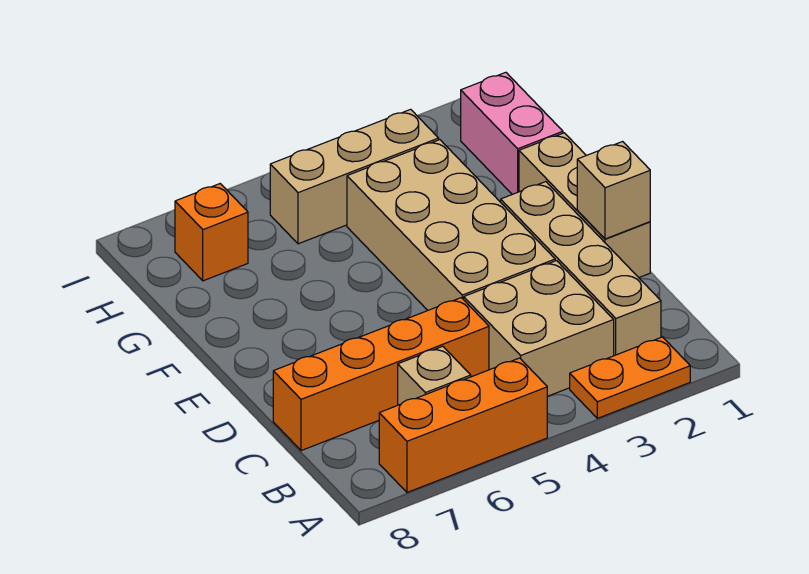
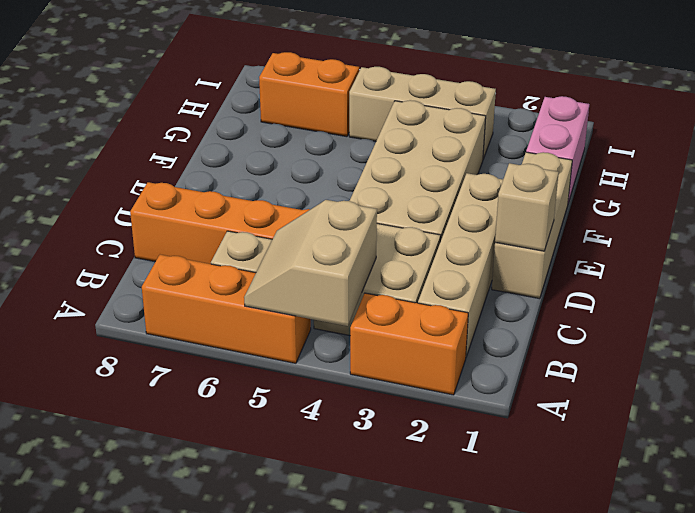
orange 1x2 plate [570,337,690,418] -> orange 1x2 brick [350,293,468,395]
none -> tan 2x2 slope [244,200,377,326]
orange 1x1 brick [175,184,248,281] -> orange 1x2 brick [259,52,359,137]

